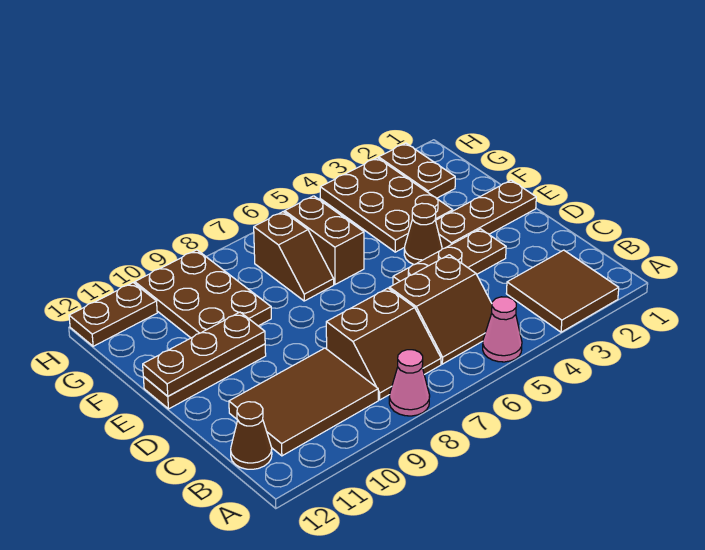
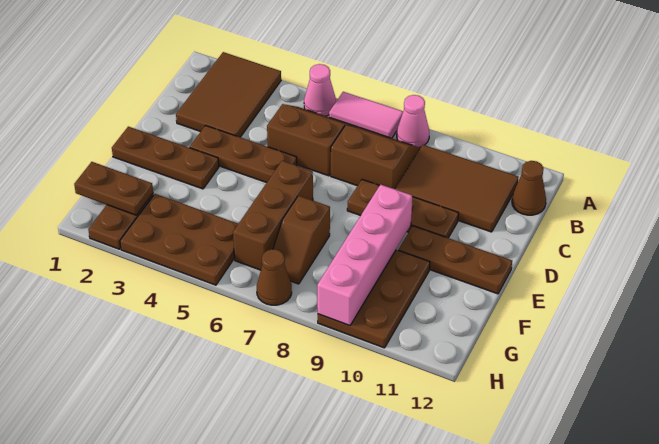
brown 2x2 tile [506,250,619,332] -> brown 2x3 tile [176,52,281,137]
none -> pink 1x2 tile [329,92,403,138]
brown 1x1 cone [404,203,442,265] -> brown 1x1 cone moved to [257,249,292,305]
none -> pink 1x4 brick [317,185,412,326]
brown 1x3 plate [143,312,265,396] -> brown 1x3 plate moved to [347,179,458,238]
brown 2x3 plate [320,158,453,252] -> brown 2x3 plate turned to [120,194,238,285]
brown 1x2 brick [285,196,364,284] -> brown 1x3 brick [233,161,313,270]
brown 1x2 slope [254,212,334,301] -> brown 1x2 slope turned to [273,196,330,284]
brown 1x2 plate [69,283,157,346] -> brown 1x2 plate moved to [74,162,153,215]

